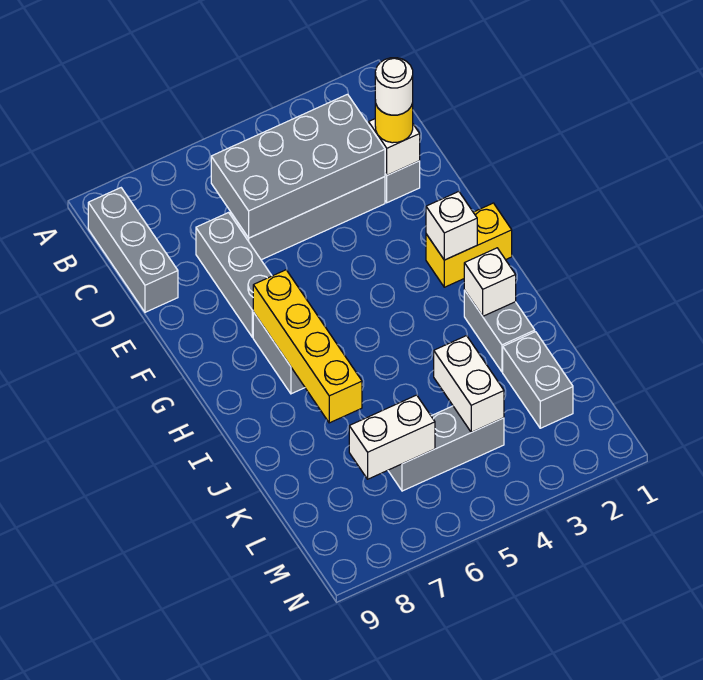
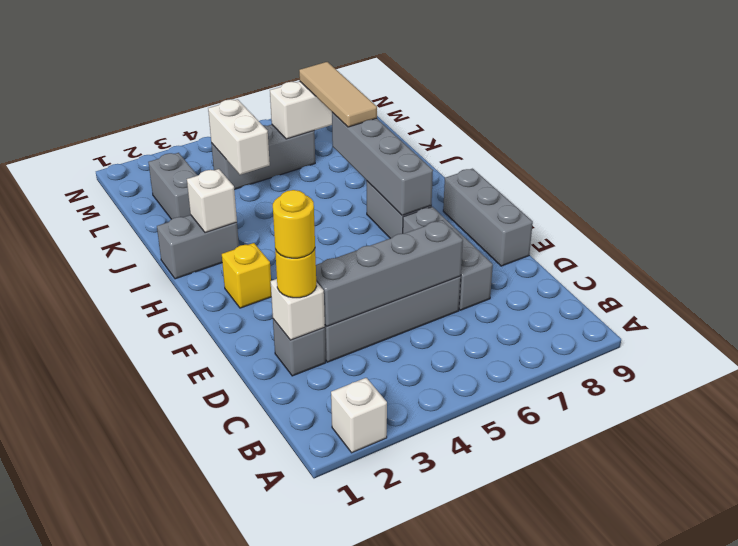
grey 1x3 brick [88,188,178,312] -> grey 1x3 brick moved to [443,169,533,266]
grey 2x4 brick [211,94,385,238] -> grey 1x4 brick [316,220,463,326]
white 1x1 round brick [375,58,413,115] -> yellow 1x1 round brick [273,190,315,258]
yellow 1x2 brick [426,203,512,287] -> yellow 1x1 brick [222,243,271,308]
white 1x1 brick [426,192,477,260] -> white 1x1 brick moved to [331,378,387,453]
yellow 1x4 brick [253,270,362,423] -> grey 1x4 brick [332,112,433,215]
grey 1x2 brick [464,290,535,372] -> grey 1x2 brick turned to [157,215,239,279]
none -> tan 1x3 tile [299,62,377,127]

